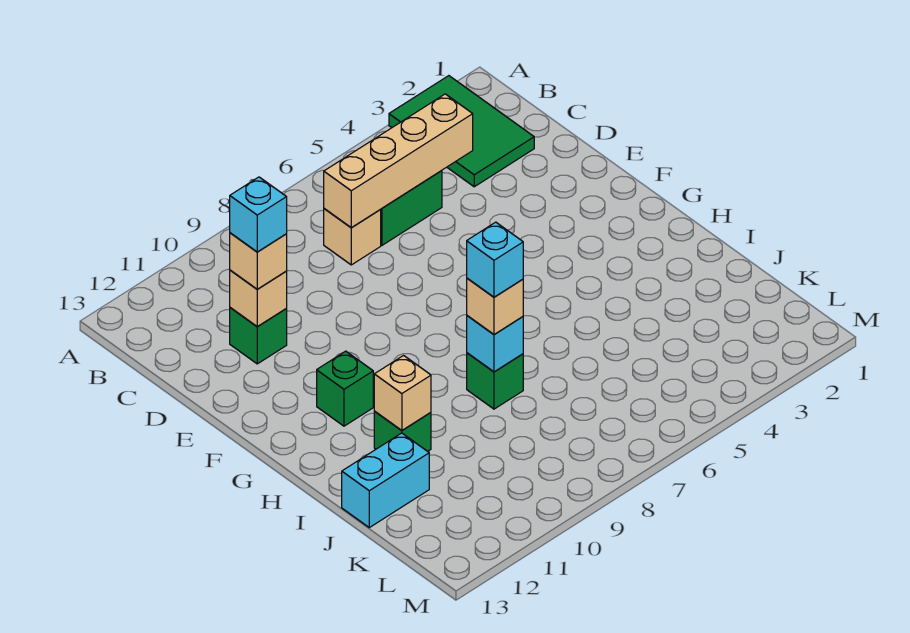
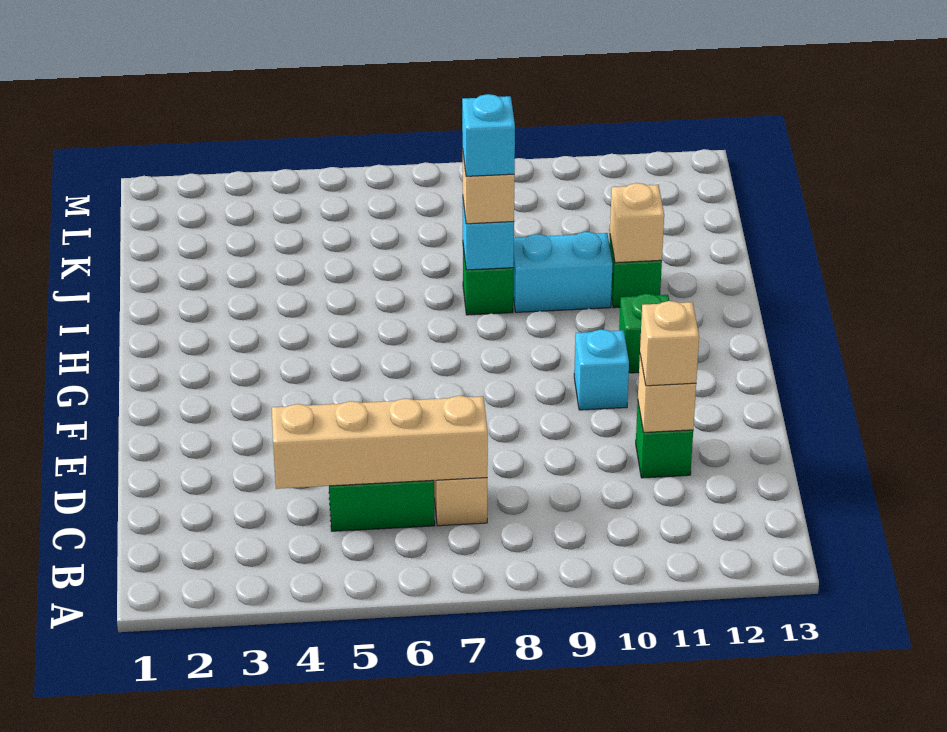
green 2x3 tile [389,76,534,187] -> none
cyan 1x1 brick [230,177,287,252] -> cyan 1x1 brick moved to [574,329,629,410]
cyan 1x2 brick [342,433,429,527] -> cyan 1x2 brick moved to [513,232,613,312]

